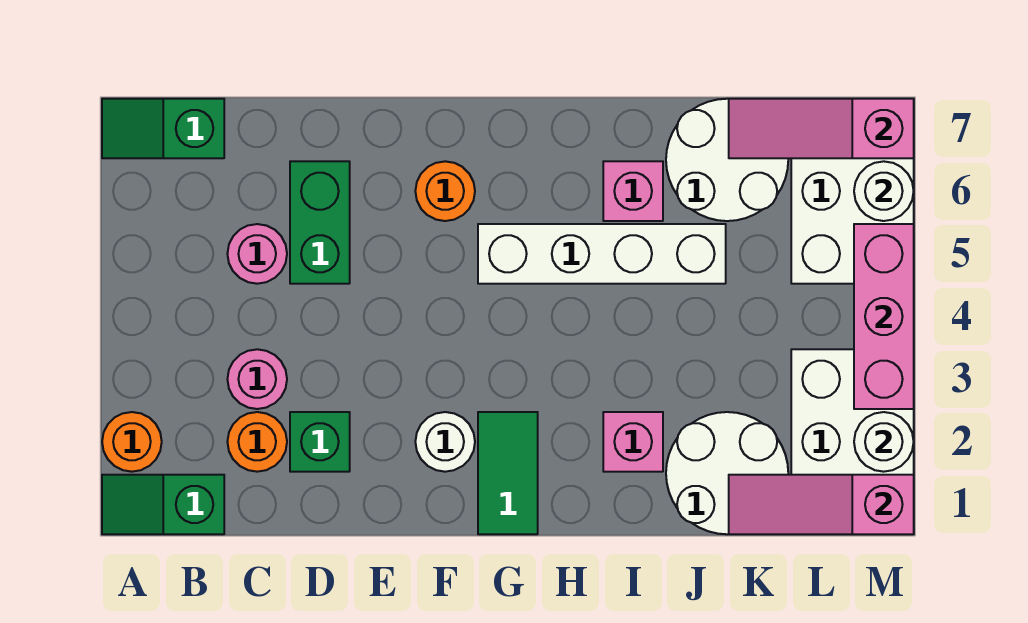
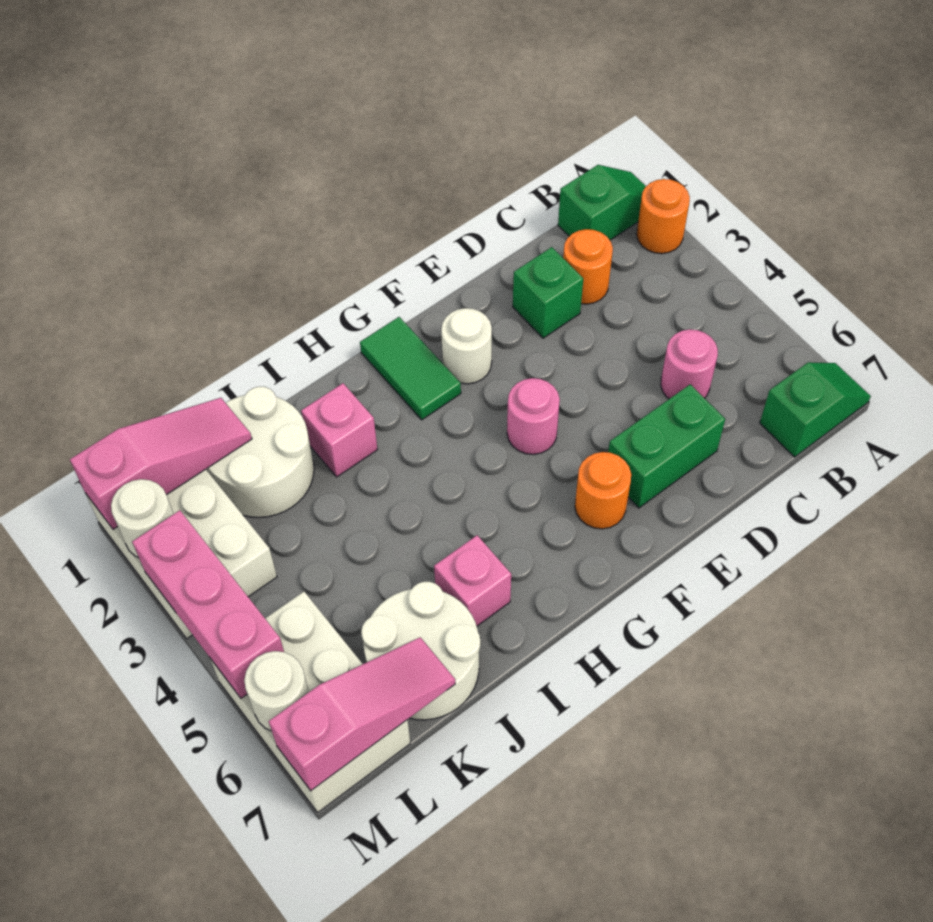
pink 1x1 round brick [227,349,287,409] -> pink 1x1 round brick moved to [507,378,560,454]
green 1x2 brick [290,161,350,284] -> green 1x2 brick turned to [608,384,725,508]
white 1x4 brick [478,224,726,284] -> none

